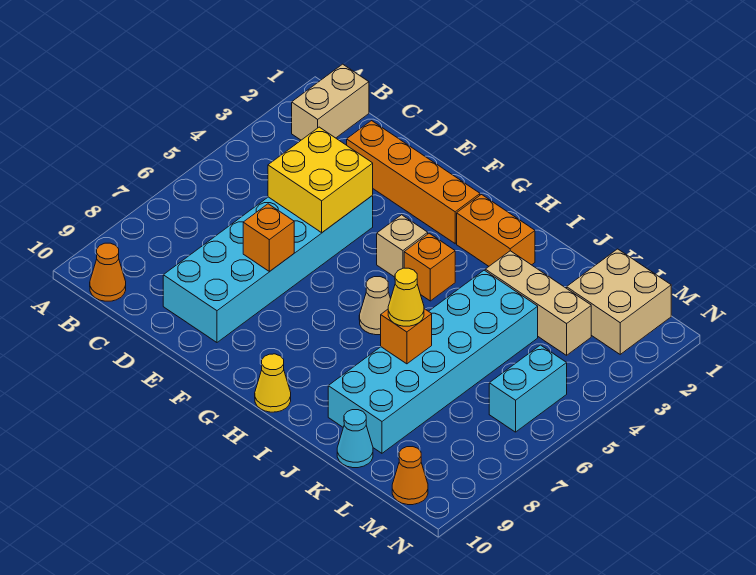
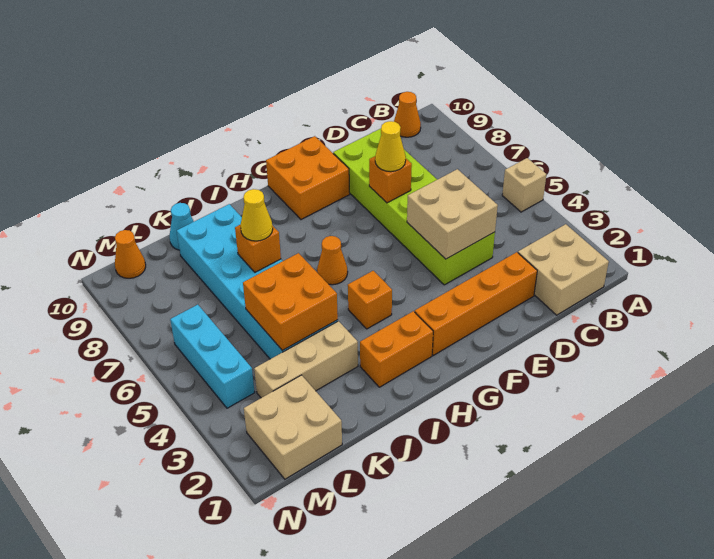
tan 1x2 brick [292,64,369,140] -> tan 2x2 brick [518,224,609,315]
cyan 2x6 brick [163,195,373,342] -> lime 2x6 brick [333,129,495,285]
yellow 2x2 brick [268,127,373,233] -> tan 2x2 brick [407,169,498,259]
none -> orange 2x2 brick [266,136,350,220]
tan 1x1 brick [377,215,428,277] -> tan 1x1 brick moved to [502,158,546,212]
tan 1x1 cone [359,277,391,335] -> orange 1x1 cone [317,236,348,285]
yellow 1x1 cone [255,354,291,412] -> yellow 1x1 cone moved to [375,121,406,172]
none -> orange 2x2 brick [243,253,338,351]
cyan 1x2 brick [489,345,567,432] -> cyan 1x3 brick [170,305,255,408]

